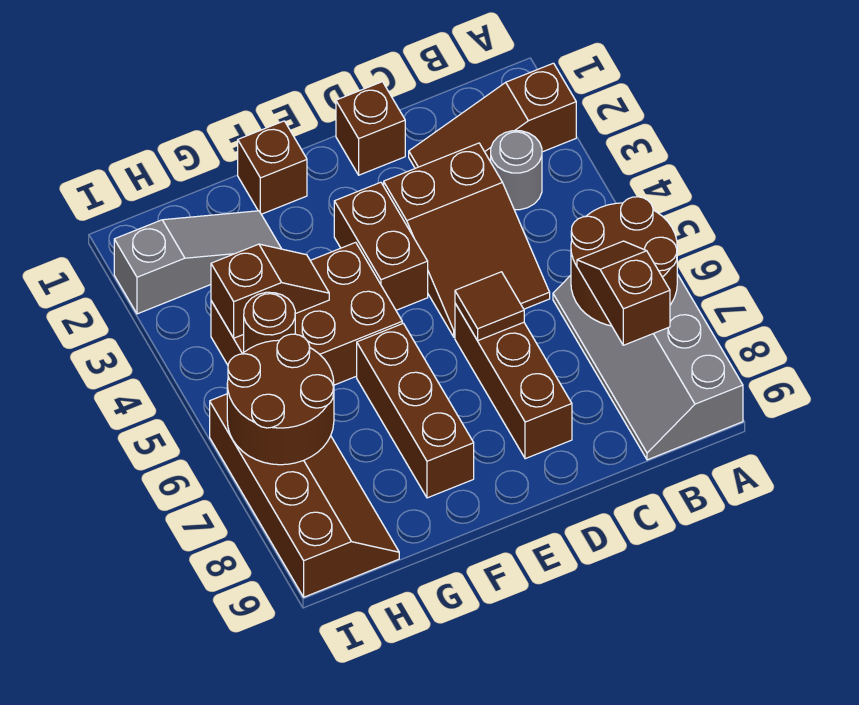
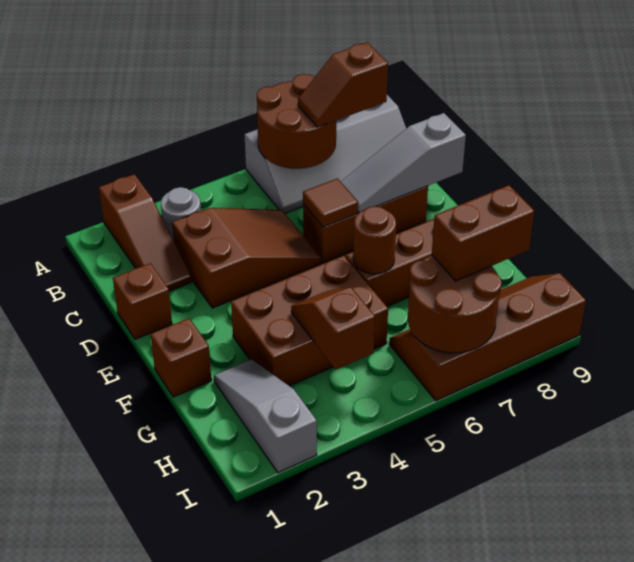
none -> grey 1x3 slope [341,113,466,212]
brown 1x2 brick [334,182,428,310] -> brown 1x2 brick moved to [432,185,534,281]
brown 2x3 brick [211,242,402,385] -> brown 2x3 brick turned to [231,255,388,386]
brown 1x1 round brick [244,292,295,352] -> brown 1x1 round brick moved to [353,206,396,274]

